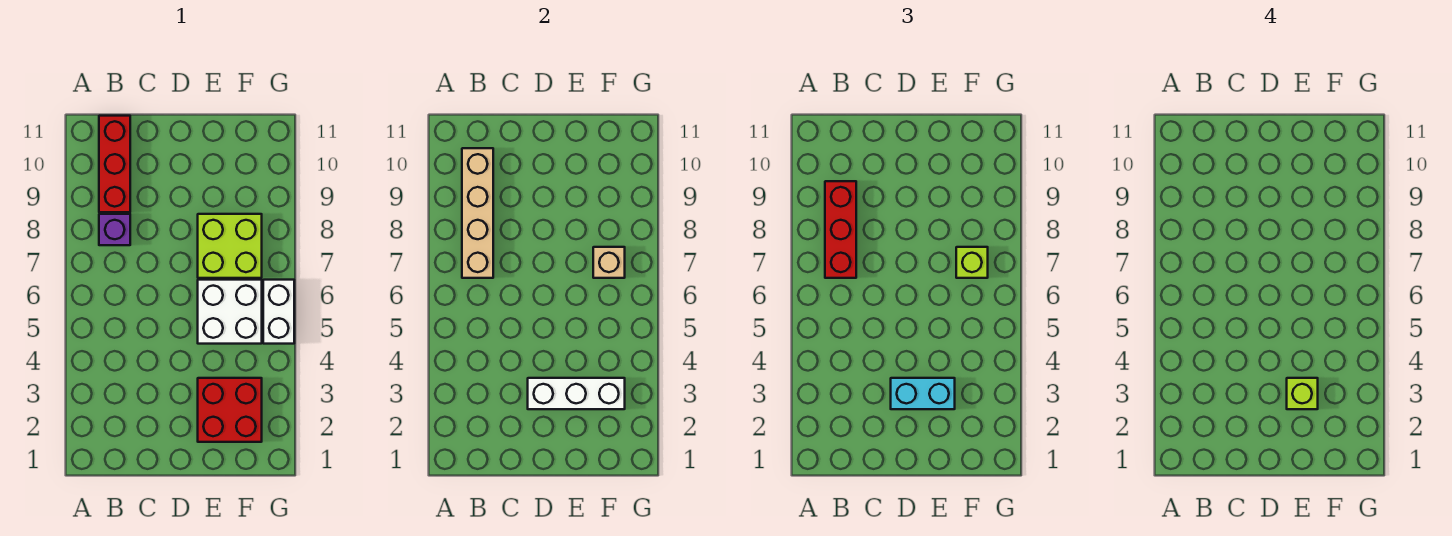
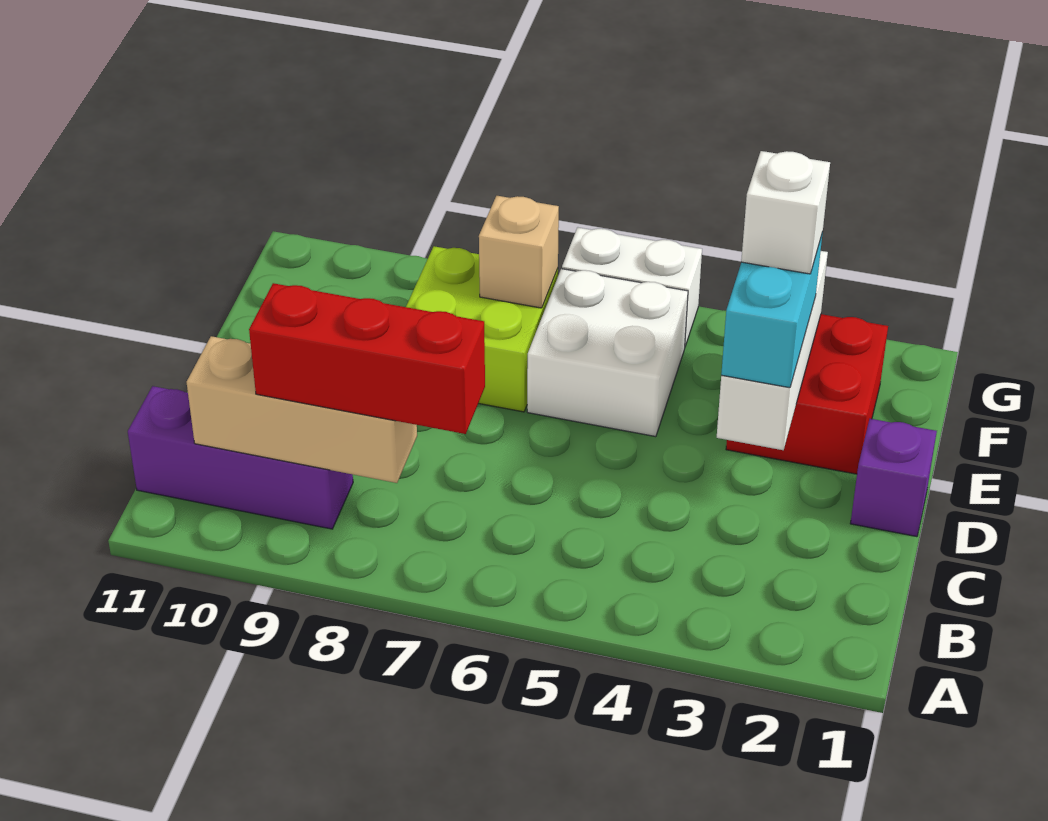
tan 1x4 brick [462,148,493,278] -> tan 1x3 brick [187,336,417,483]
purple 1x1 brick [99,214,130,245] -> purple 1x1 brick moved to [850,419,937,537]
red 1x3 brick [99,116,130,212] -> purple 1x3 brick [128,386,353,529]
lime 1x1 brick [1287,378,1318,409] -> white 1x1 brick [741,151,830,274]
lime 1x1 brick [956,247,988,278] -> none

